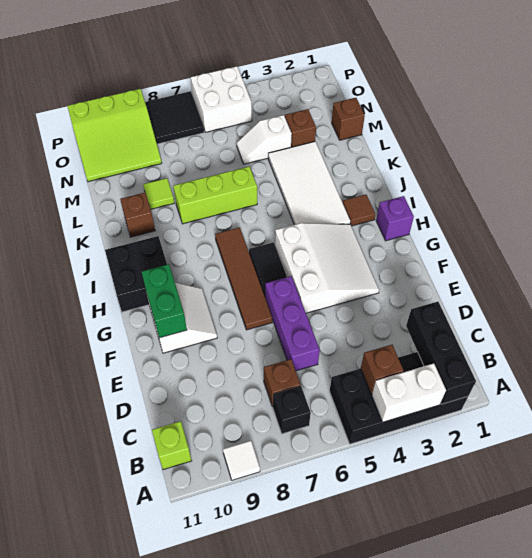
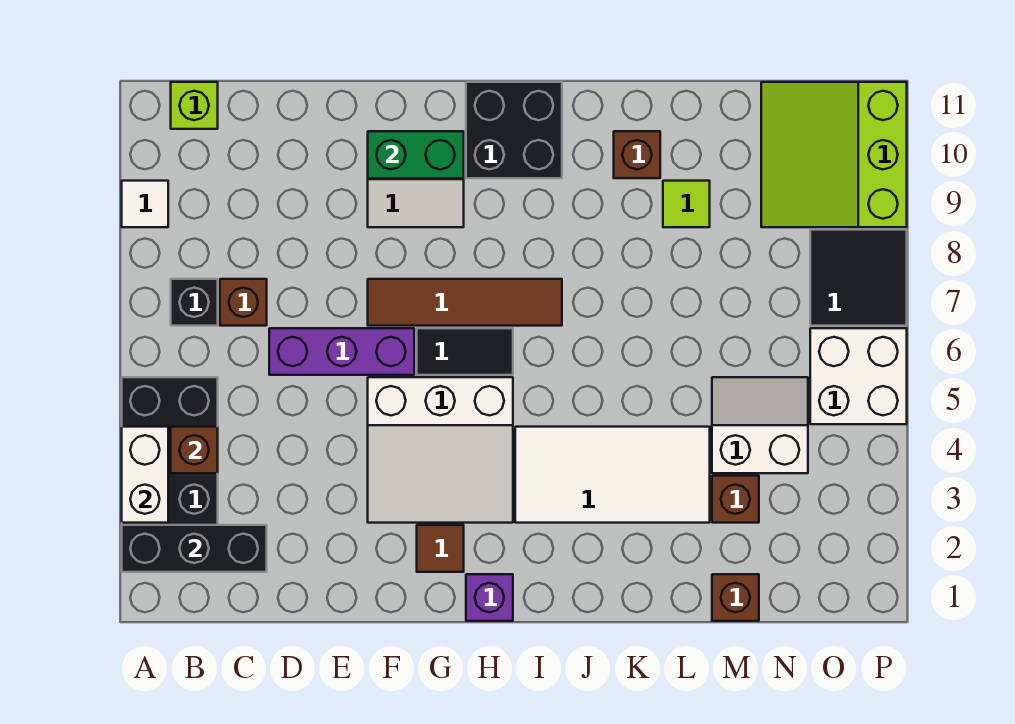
brown 1x1 tile [343,195,376,226] -> brown 1x1 tile moved to [417,525,464,572]
lime 1x3 brick [173,166,257,224] -> none
white 1x2 slope [237,115,292,164] -> white 2x2 slope [712,377,808,473]

